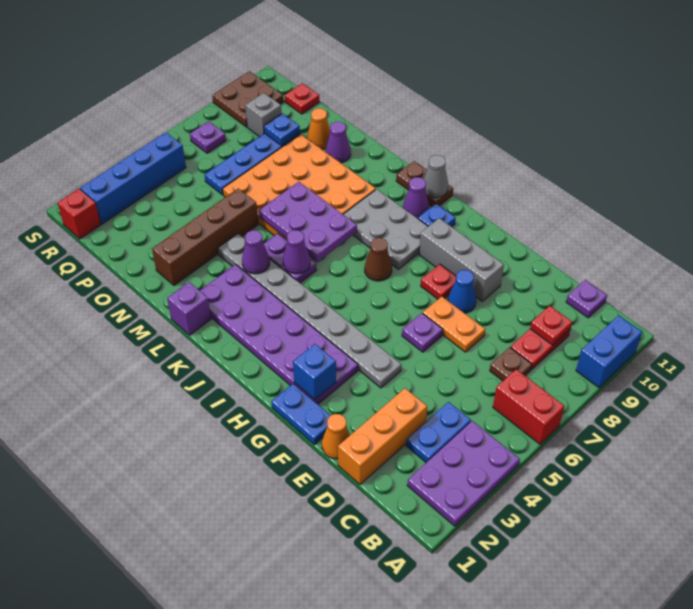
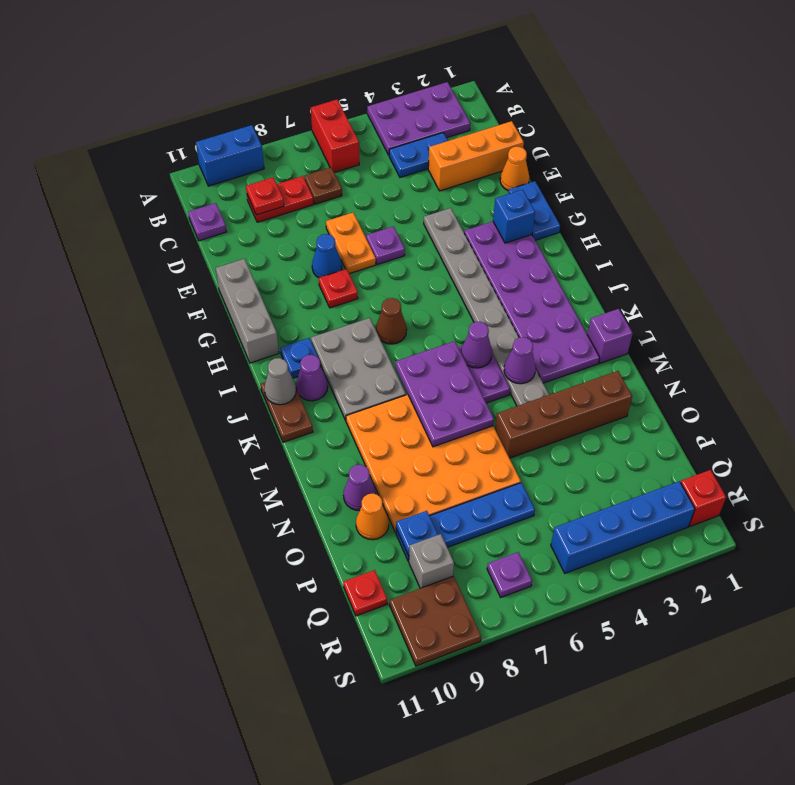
grey 1x3 brick [419,218,504,301] -> grey 1x3 brick moved to [216,259,279,363]

